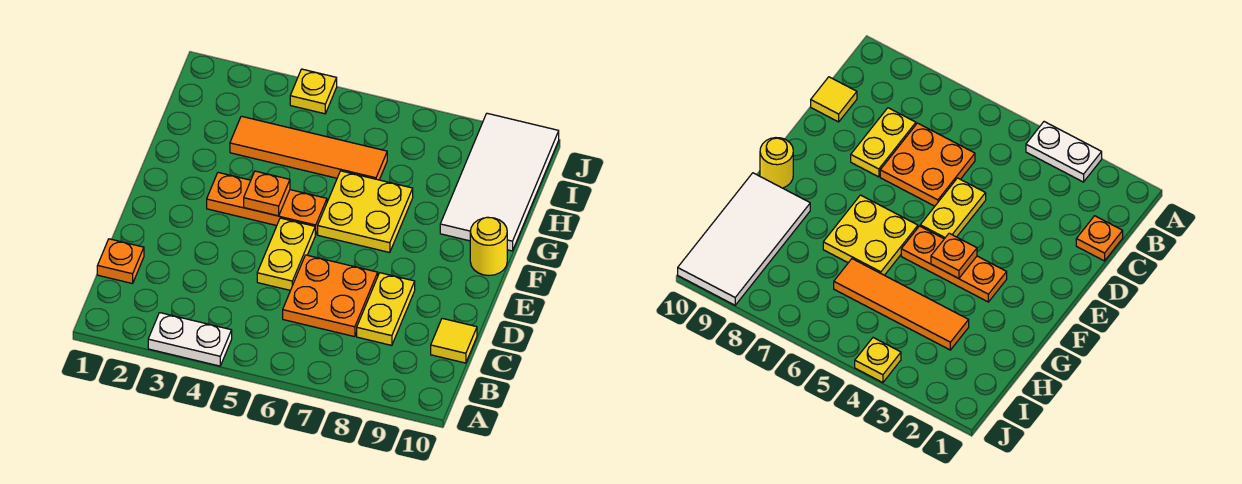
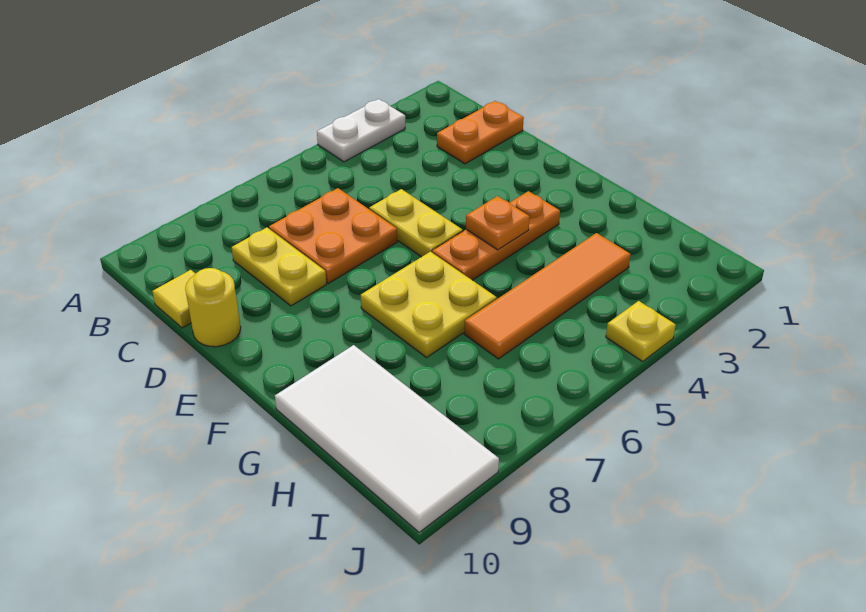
orange 1x1 plate [97,239,144,284] -> orange 1x2 plate [437,101,524,164]
yellow 1x1 round brick [470,217,507,275] -> yellow 1x1 round brick moved to [185,268,241,347]

